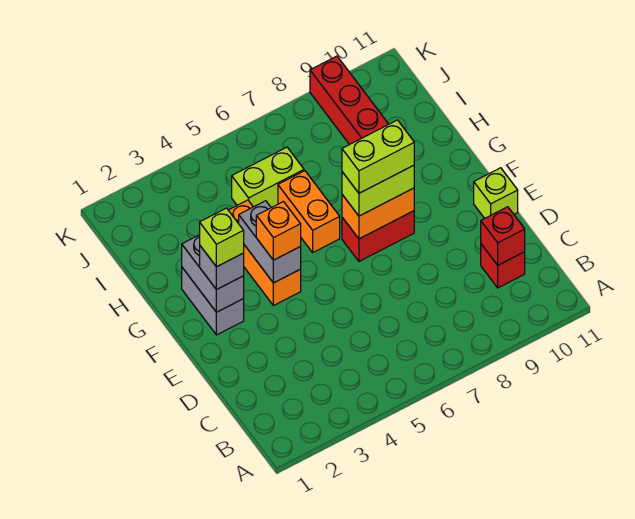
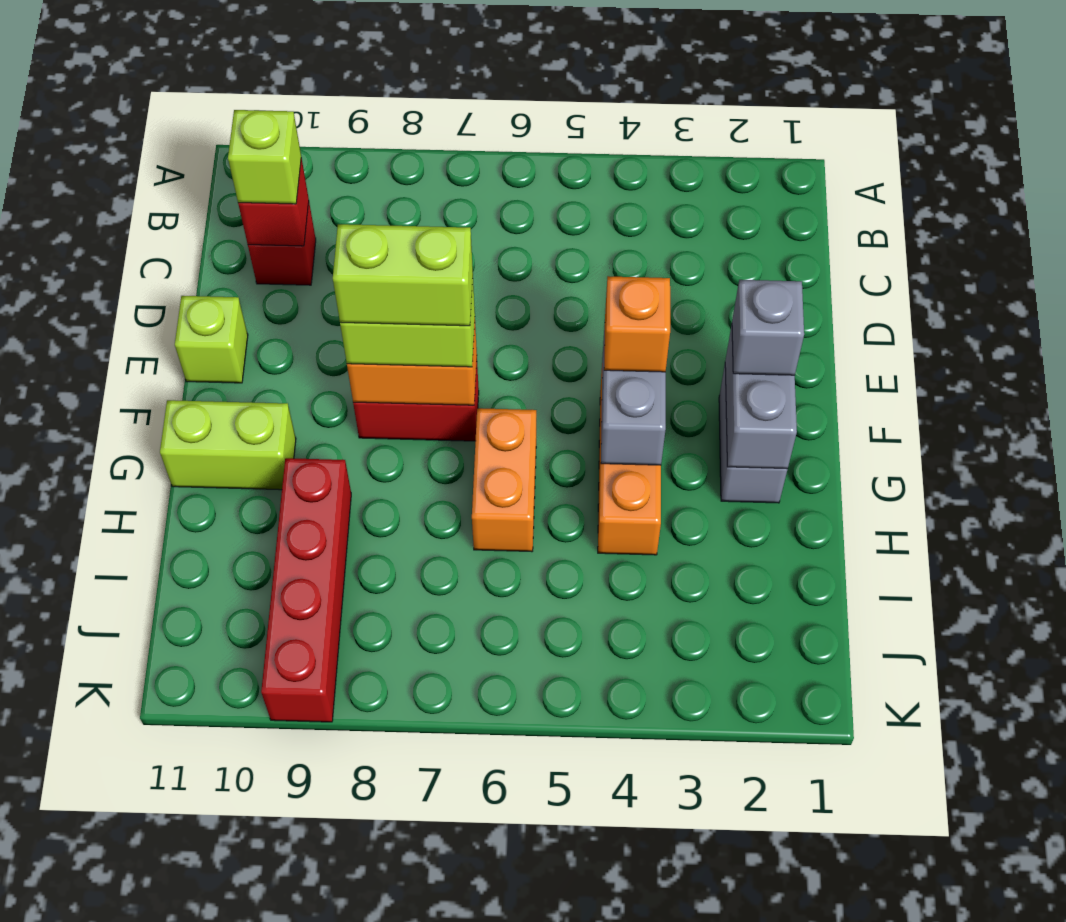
lime 1x1 brick [200,208,244,267] -> lime 1x1 brick moved to [228,110,301,204]
lime 1x2 brick [232,147,304,208] -> lime 1x2 brick moved to [160,400,296,490]

